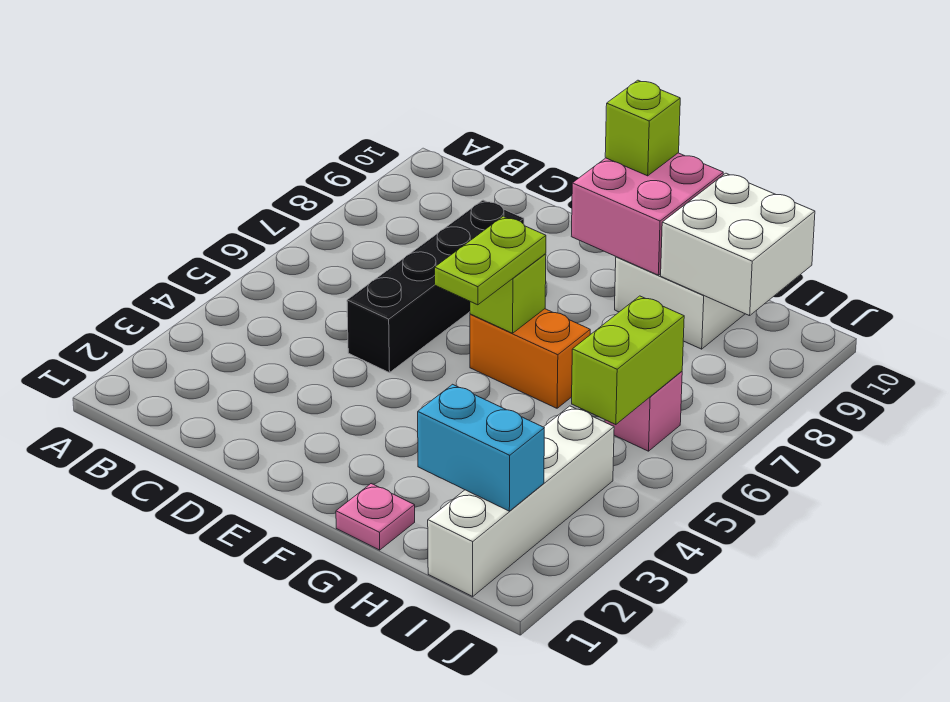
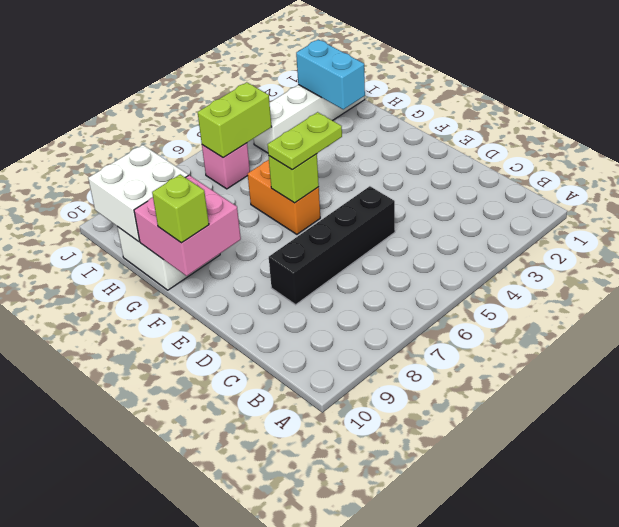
pink 1x1 plate [336,484,415,550] -> none

